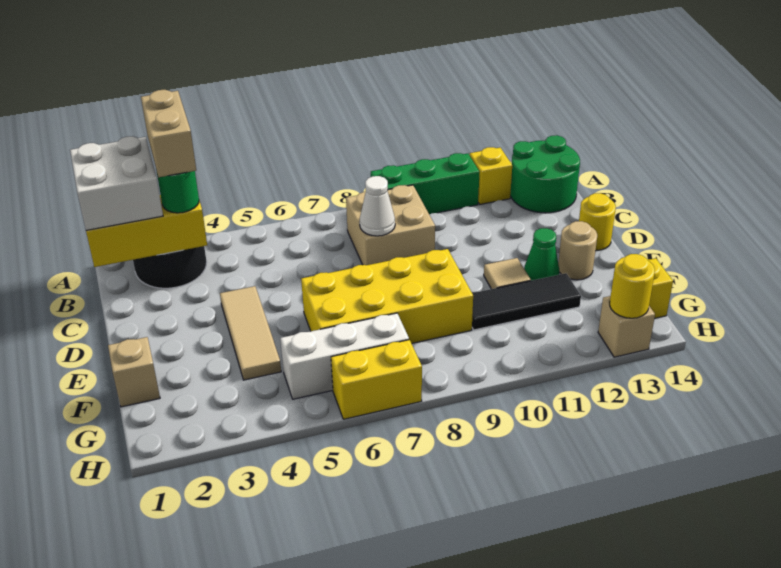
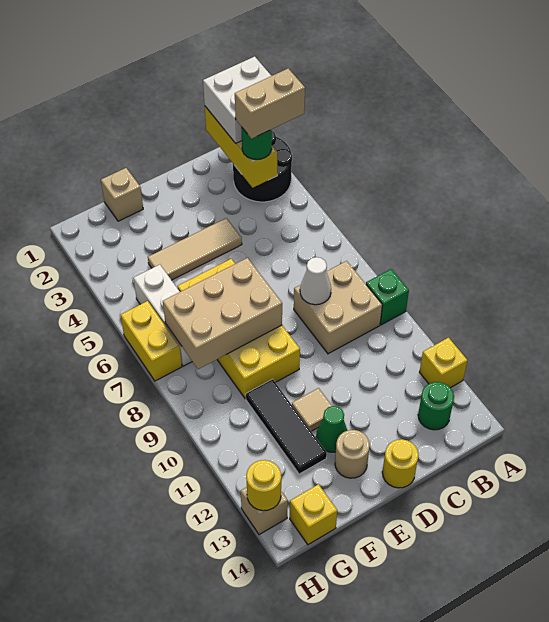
green 1x3 brick [371,153,480,214] -> green 1x1 brick [366,269,409,325]
green 2x2 round brick [510,135,580,213] -> green 1x1 round brick [418,382,454,430]
none -> tan 2x3 brick [163,258,282,369]

